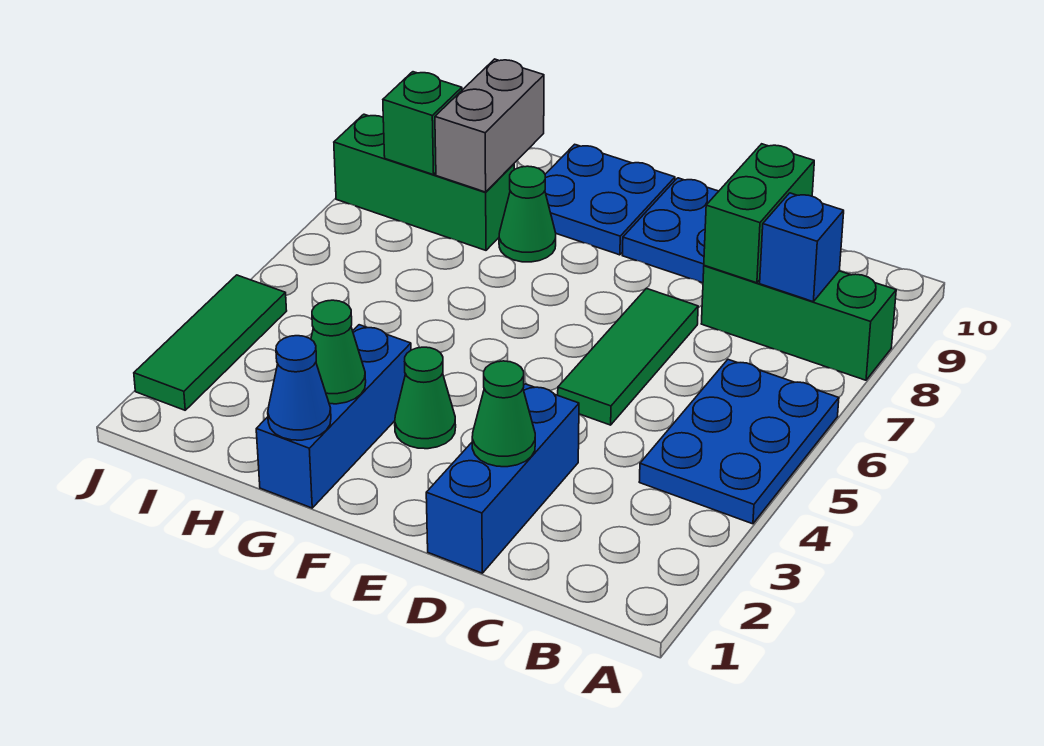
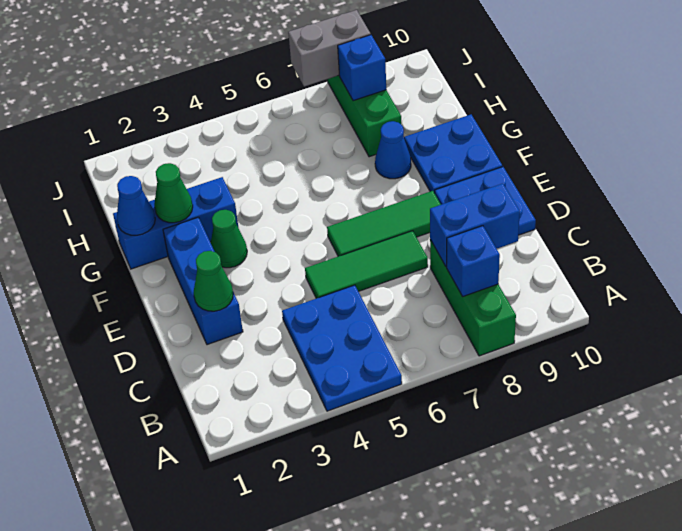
blue 2x3 plate [639,359,839,524] -> blue 2x3 plate turned to [282,285,402,411]
green 1x2 brick [704,144,814,283] -> blue 1x2 brick [430,184,520,266]
blue 1x3 brick [426,384,579,573] -> blue 1x3 brick turned to [163,217,243,345]
green 1x1 cone [499,166,556,262] -> blue 1x1 cone [375,121,411,179]
grey 1x2 brick [435,59,544,192] -> grey 1x2 brick moved to [288,10,371,87]
green 1x1 brick [383,72,462,175] -> blue 1x1 brick [338,35,386,101]
green 1x3 tile [134,275,287,410] -> green 1x3 tile moved to [327,191,441,256]

